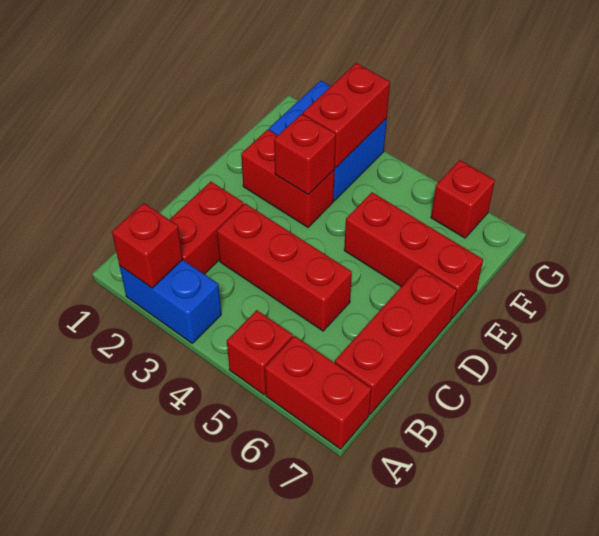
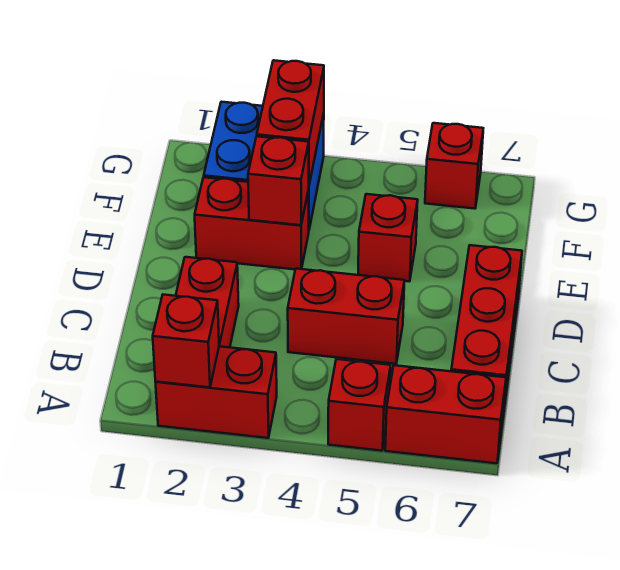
blue 1x2 brick [120,260,221,343] -> red 1x2 brick [155,346,277,438]
red 1x3 brick [217,203,352,331] -> red 1x2 brick [288,269,405,364]
red 1x3 brick [344,192,483,319] -> red 1x1 brick [358,194,418,282]

